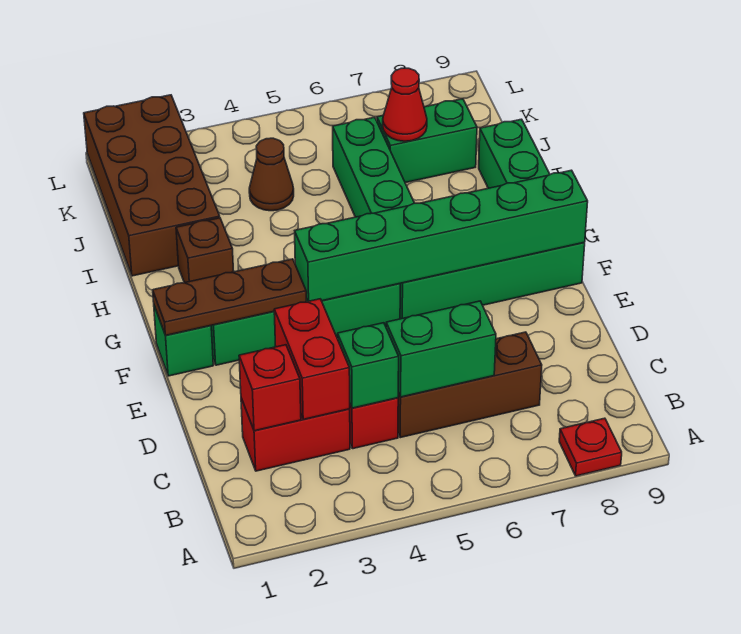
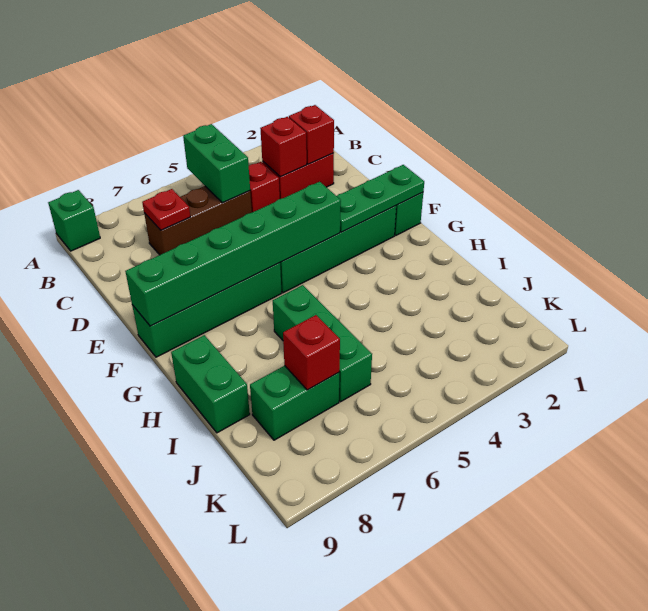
red 1x1 plate [559,418,622,476] -> red 1x1 plate moved to [142,189,190,230]
red 1x2 brick [274,299,350,419] -> red 1x1 brick [260,117,307,177]
green 1x1 brick [338,323,399,408] -> green 1x1 brick moved to [48,190,100,251]
green 1x2 brick [386,301,496,397] -> green 1x2 brick turned to [183,124,250,203]
brown 1x3 plate [153,259,306,336] -> green 1x3 plate [337,165,424,232]
brown 1x1 brick [176,218,234,283] -> none
brown 2x4 brick [84,95,220,276] -> none
brown 1x1 cone [249,138,294,211] -> none
red 1x1 cone [383,68,427,141] -> red 1x1 brick [283,315,340,390]

